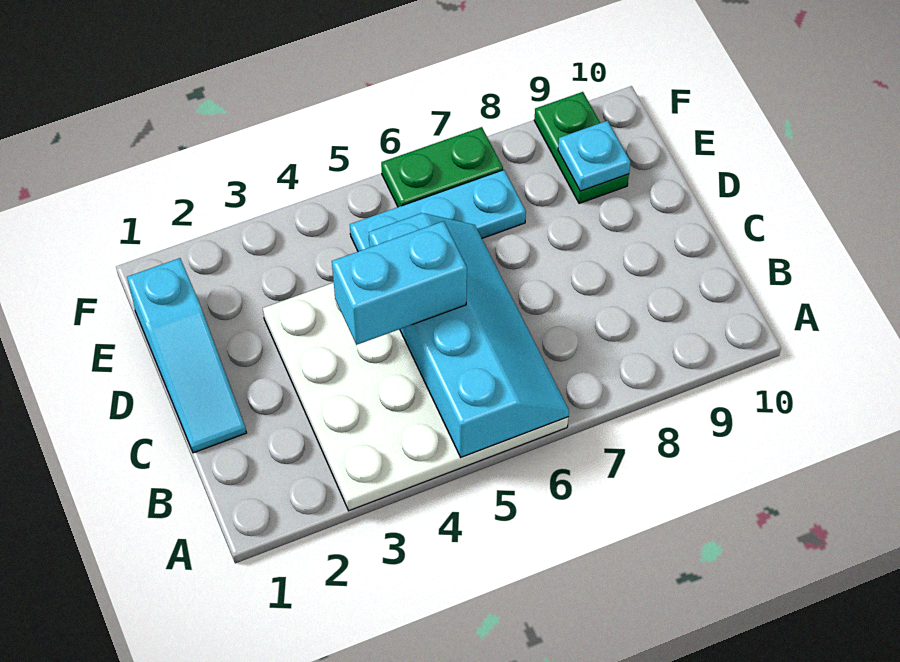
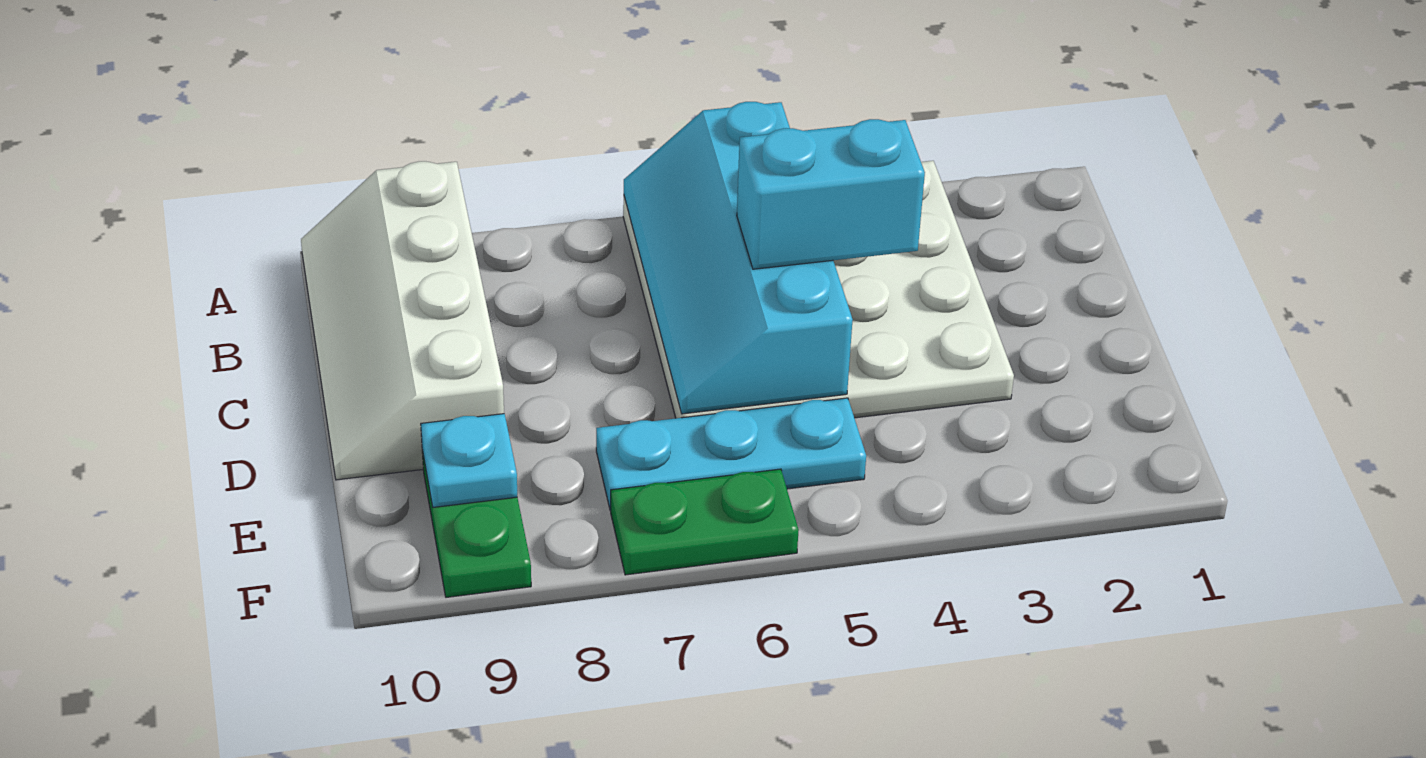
none -> white 2x4 slope [301,161,504,480]
cyan 1x3 slope [127,258,246,453] -> none

